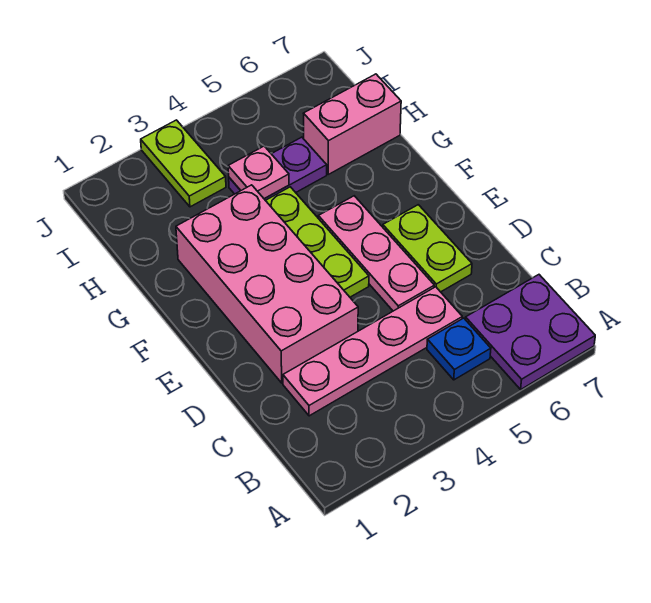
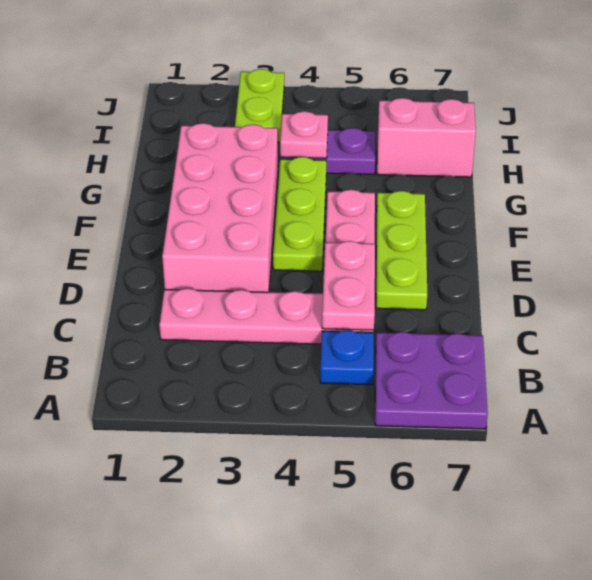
none -> pink 1x2 plate [322,241,375,330]
lime 1x2 plate [383,205,472,292] -> lime 1x3 plate [376,191,427,310]

